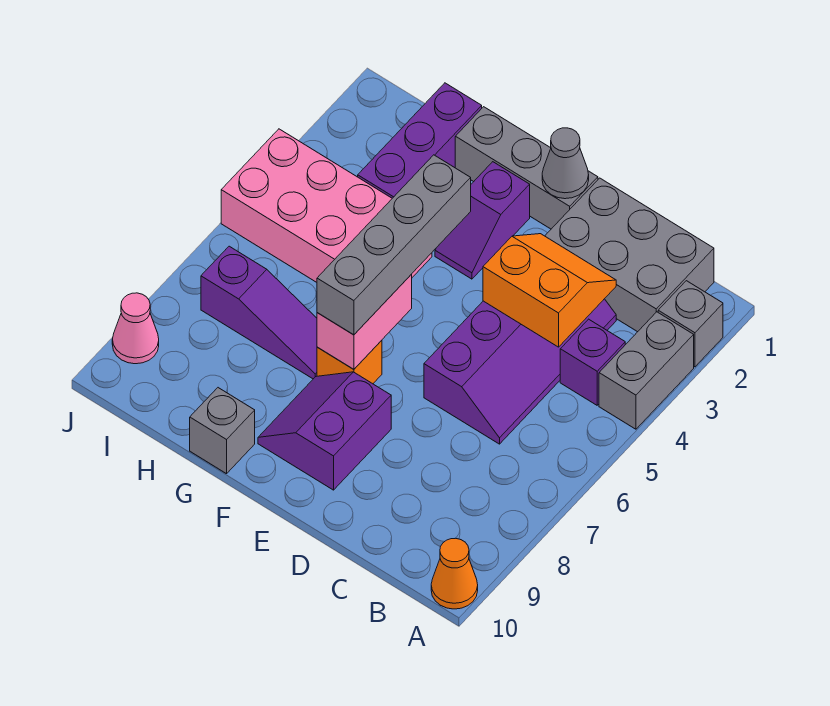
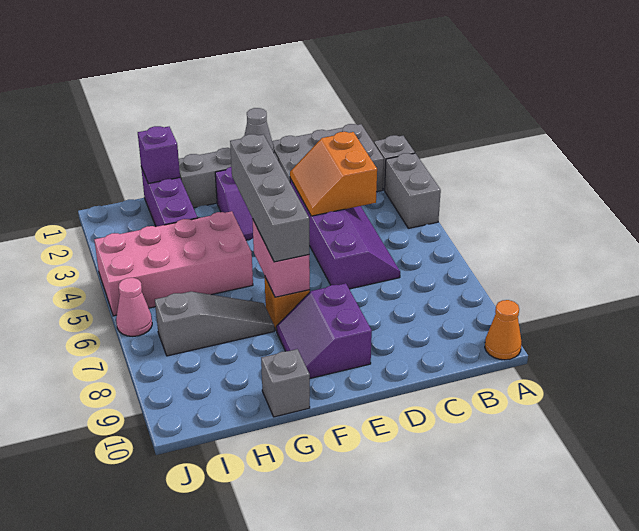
purple 1x1 brick [560,319,625,405] -> purple 1x1 brick moved to [138,126,180,184]
orange 2x2 slope [483,234,616,347] -> orange 2x2 slope turned to [290,132,377,216]
purple 1x3 slope [201,246,317,379] -> grey 1x3 slope [155,292,274,356]
pink 1x1 cone [112,293,159,364] -> pink 1x1 cone moved to [116,278,152,336]

